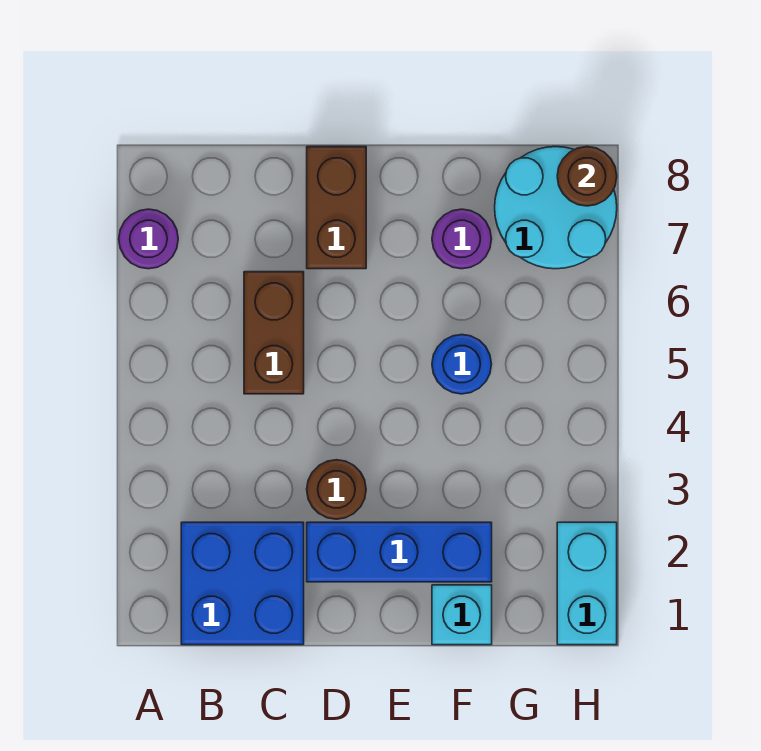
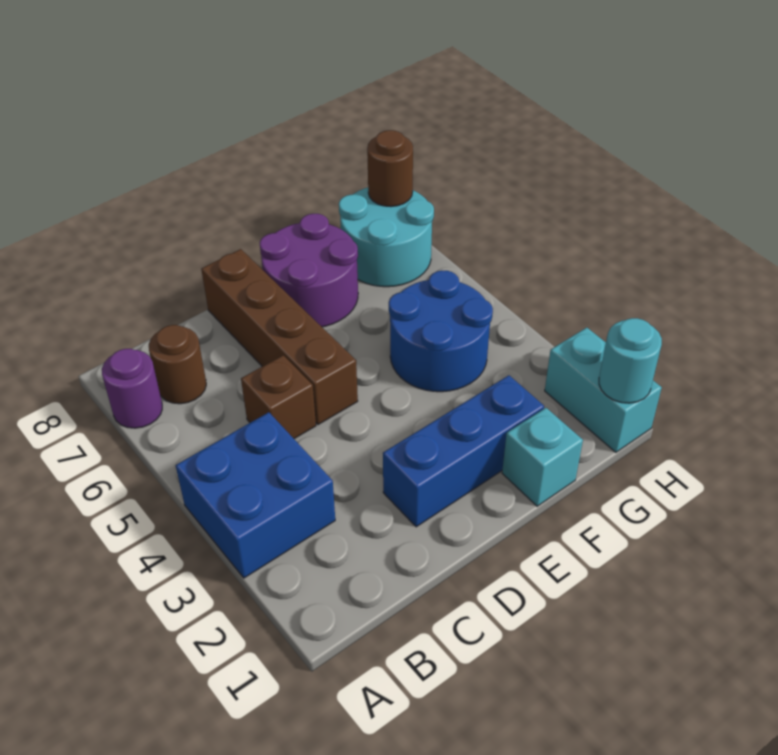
blue 2x2 brick [181,522,304,645] -> blue 2x2 brick moved to [176,412,335,578]
brown 1x2 brick [244,272,304,394] -> brown 1x1 brick [241,355,316,439]
brown 1x1 round brick [307,460,366,519] -> brown 1x1 round brick moved to [149,325,206,404]
brown 1x2 brick [307,147,366,269] -> brown 1x4 brick [201,249,358,425]
blue 1x1 round brick [432,334,492,394] -> blue 2x2 round brick [389,270,493,392]
purple 1x1 round brick [432,209,491,269] -> purple 2x2 round brick [260,214,358,327]
none -> cyan 1x1 round brick [599,318,662,403]

